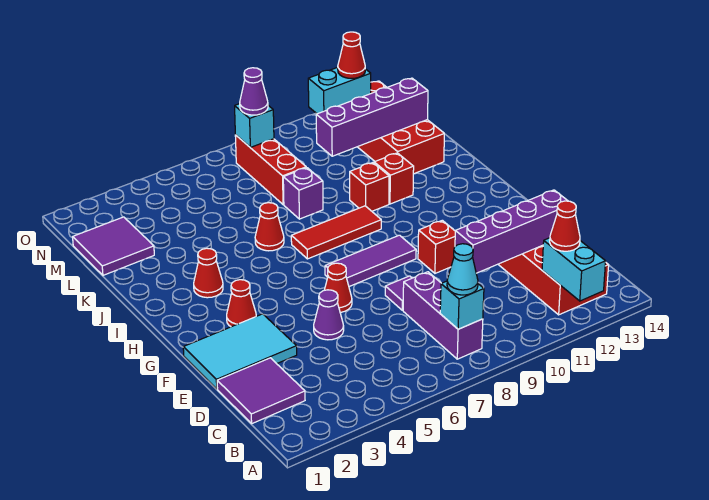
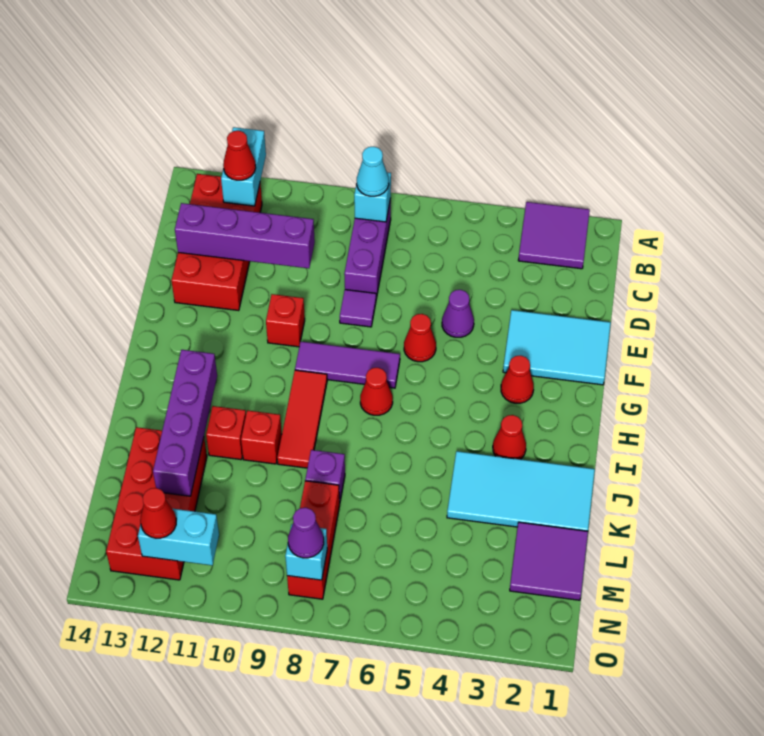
purple 2x2 tile [217,358,305,423] -> purple 2x2 tile moved to [518,202,590,269]
red 1x3 tile [291,206,381,259] -> red 1x3 tile turned to [277,370,327,468]
none -> cyan 2x4 tile [447,451,595,531]
red 1x1 cone [255,203,284,251] -> red 1x1 cone moved to [360,368,393,415]
purple 1x4 brick [316,78,428,156] -> purple 1x4 brick turned to [153,350,217,496]

